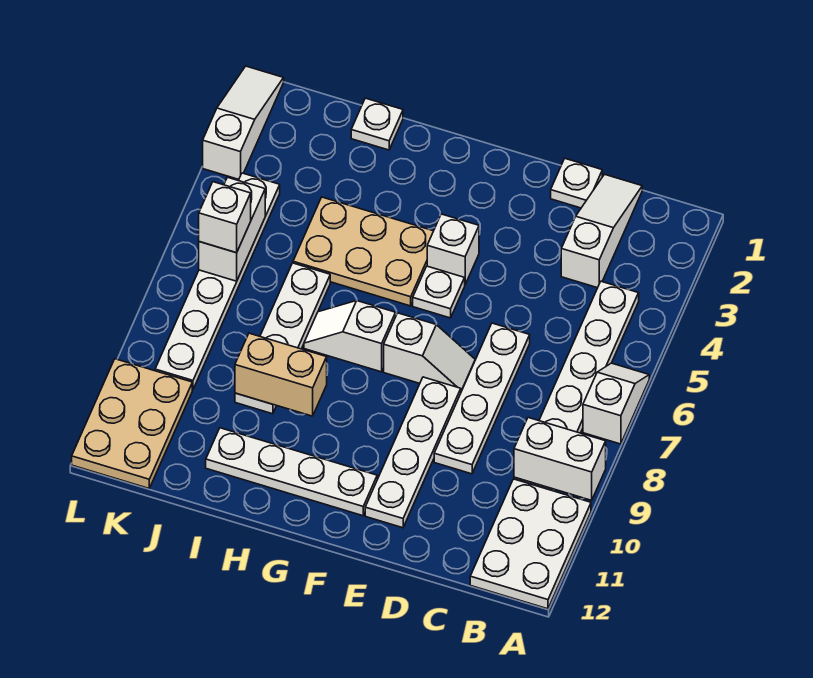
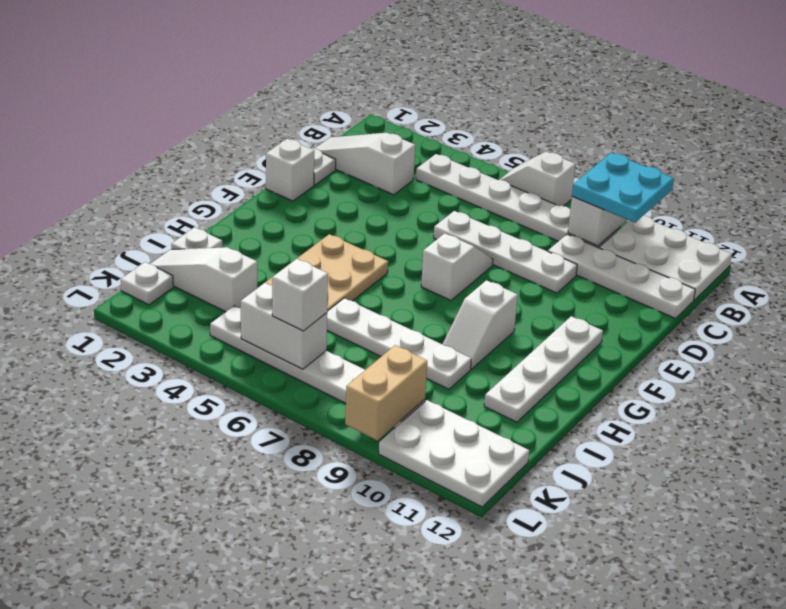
none -> cyan 2x2 plate [572,153,674,223]
white 1x4 plate [365,377,461,528] -> white 1x4 plate moved to [548,234,695,319]
white 1x1 brick [427,214,479,284] -> white 1x1 brick moved to [266,139,314,201]
white 1x1 plate [413,266,465,318] -> white 1x1 plate moved to [121,262,173,305]
white 1x2 slope [304,301,396,372] -> white 1x2 slope moved to [443,280,518,369]
tan 1x2 brick [235,333,327,416] -> tan 1x2 brick moved to [345,345,427,441]
tan 2x3 plate [72,359,192,488] -> white 2x3 plate [379,400,529,507]
white 1x3 slope [203,66,284,179] -> white 1x3 slope moved to [150,247,257,312]

